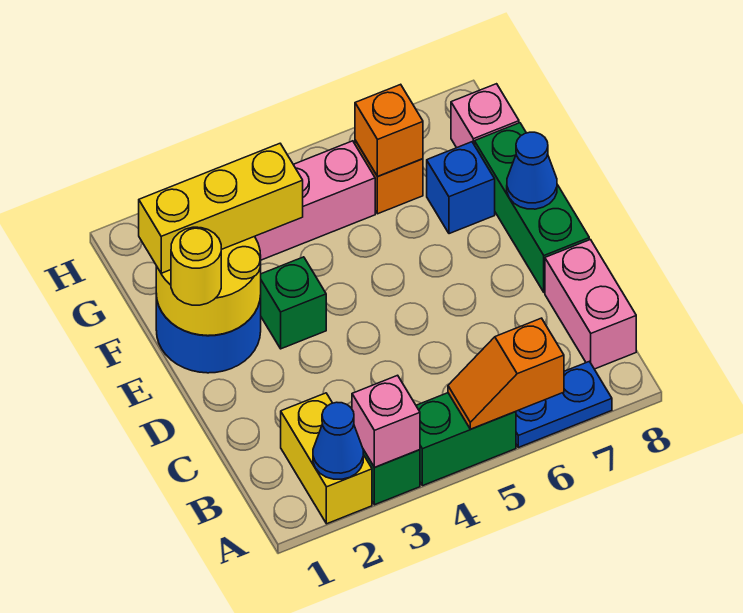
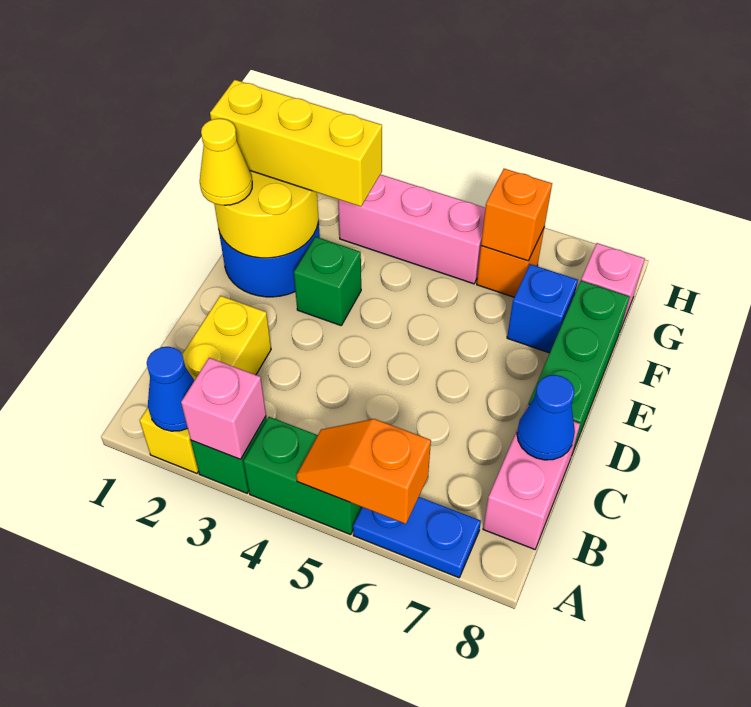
yellow 1x2 brick [281,393,372,524] -> yellow 1x3 brick [140,296,271,473]
yellow 1x1 round brick [171,227,221,305] -> yellow 1x1 cone [200,119,252,205]
blue 1x1 cone [507,132,557,209] -> blue 1x1 cone moved to [517,375,575,460]

